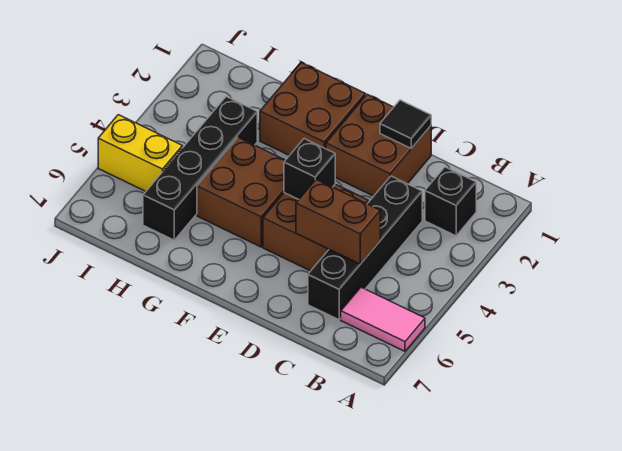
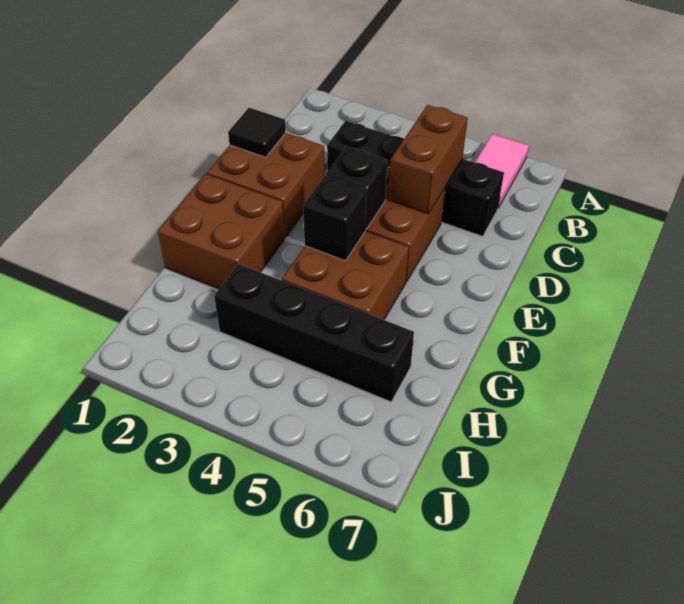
black 1x1 brick [425,167,476,236] -> black 1x1 brick moved to [303,176,367,261]
yellow 1x2 brick [98,115,183,191] -> none

